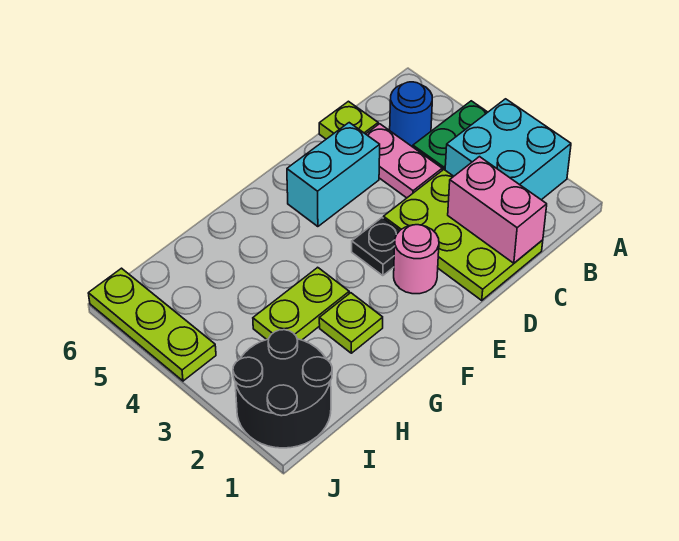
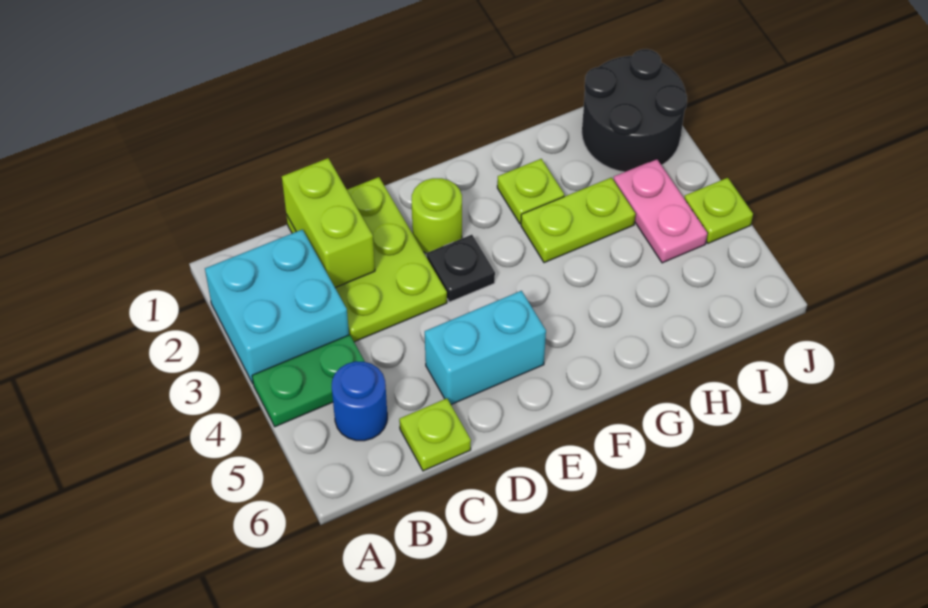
pink 1x2 brick [448,157,547,263] -> lime 1x2 brick [282,158,375,288]
pink 1x2 plate [366,124,442,198] -> pink 1x2 plate moved to [614,159,708,263]
pink 1x1 round brick [394,225,439,294] -> lime 1x1 round brick [412,178,462,253]
lime 1x3 plate [88,268,216,381] -> lime 1x1 plate [684,178,753,243]

